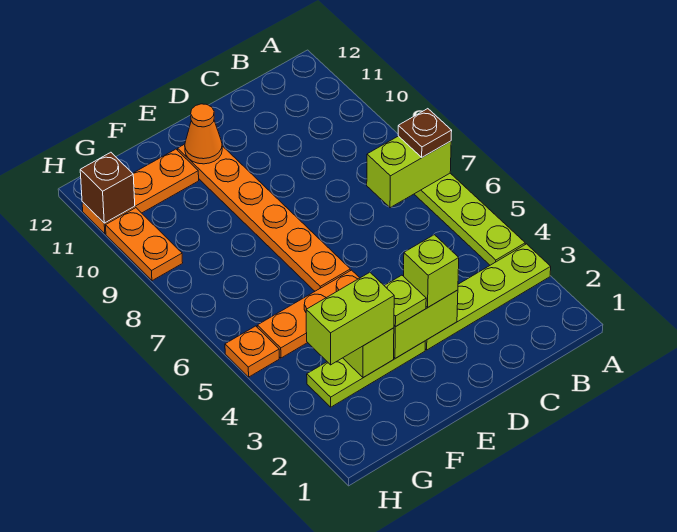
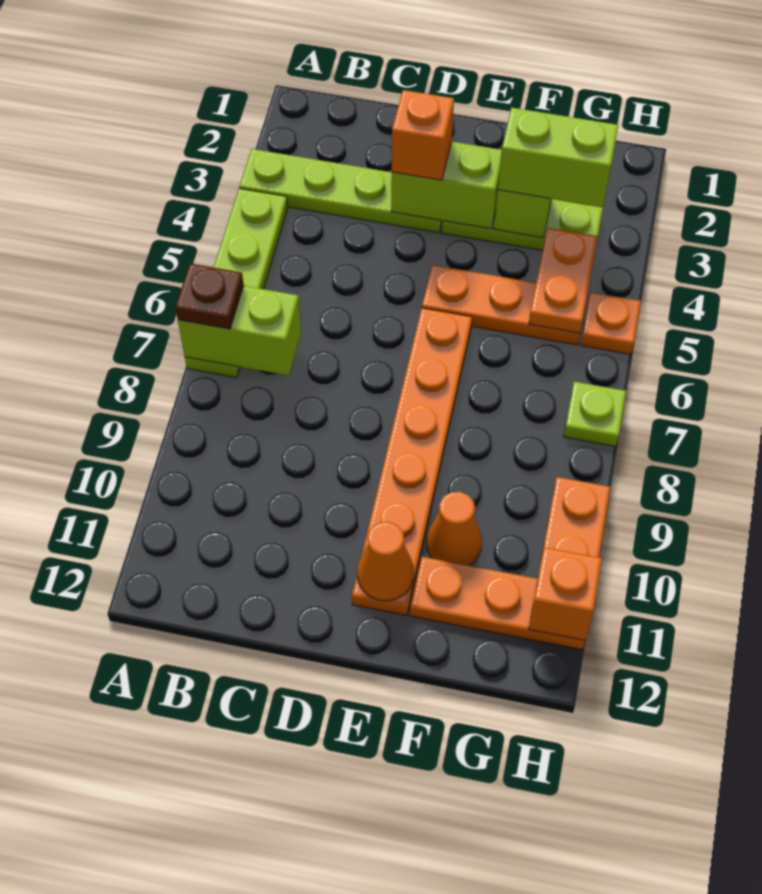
lime 1x1 brick [404,235,459,307] -> orange 1x1 brick [392,90,454,180]
lime 1x1 plate [384,275,426,327] -> lime 1x1 plate moved to [564,382,626,446]
none -> orange 1x1 cone [427,492,482,565]
none -> orange 1x2 plate [529,228,598,333]
brown 1x1 brick [80,152,135,223] -> orange 1x1 brick [529,547,602,640]

